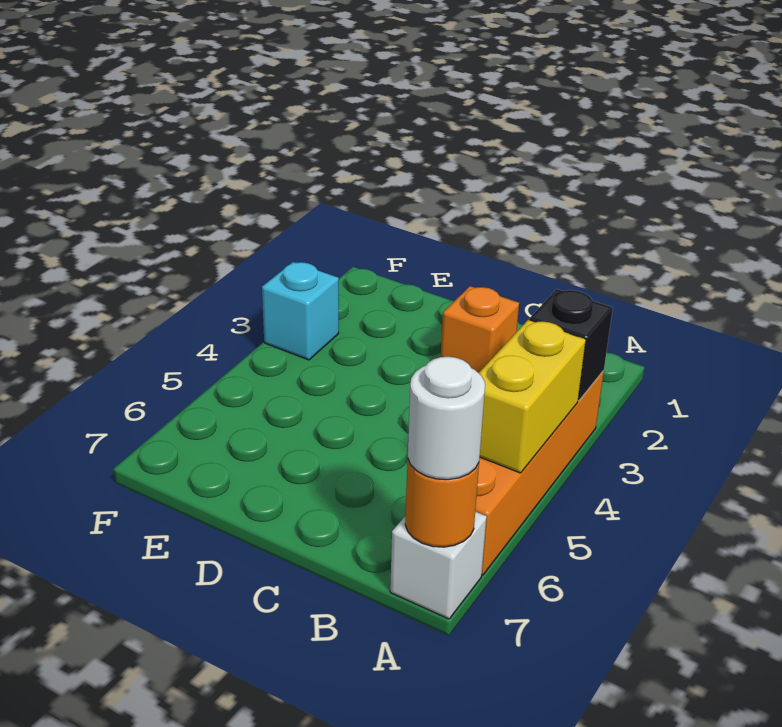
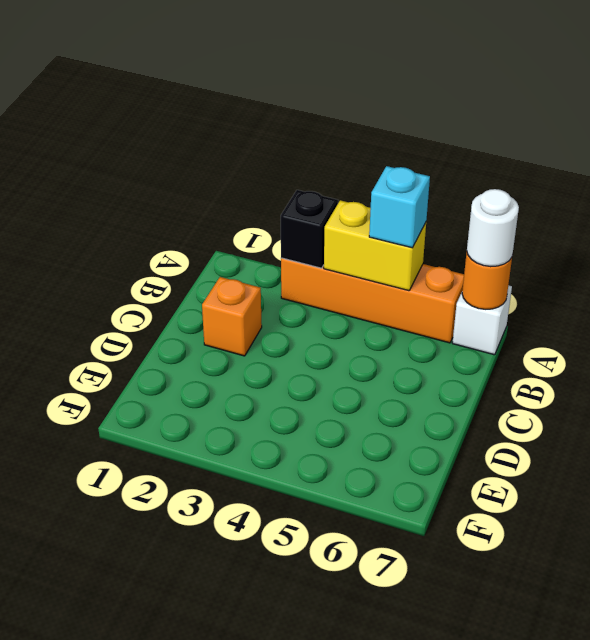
cyan 1x1 brick [262,262,339,360] -> cyan 1x1 brick moved to [369,166,430,248]

